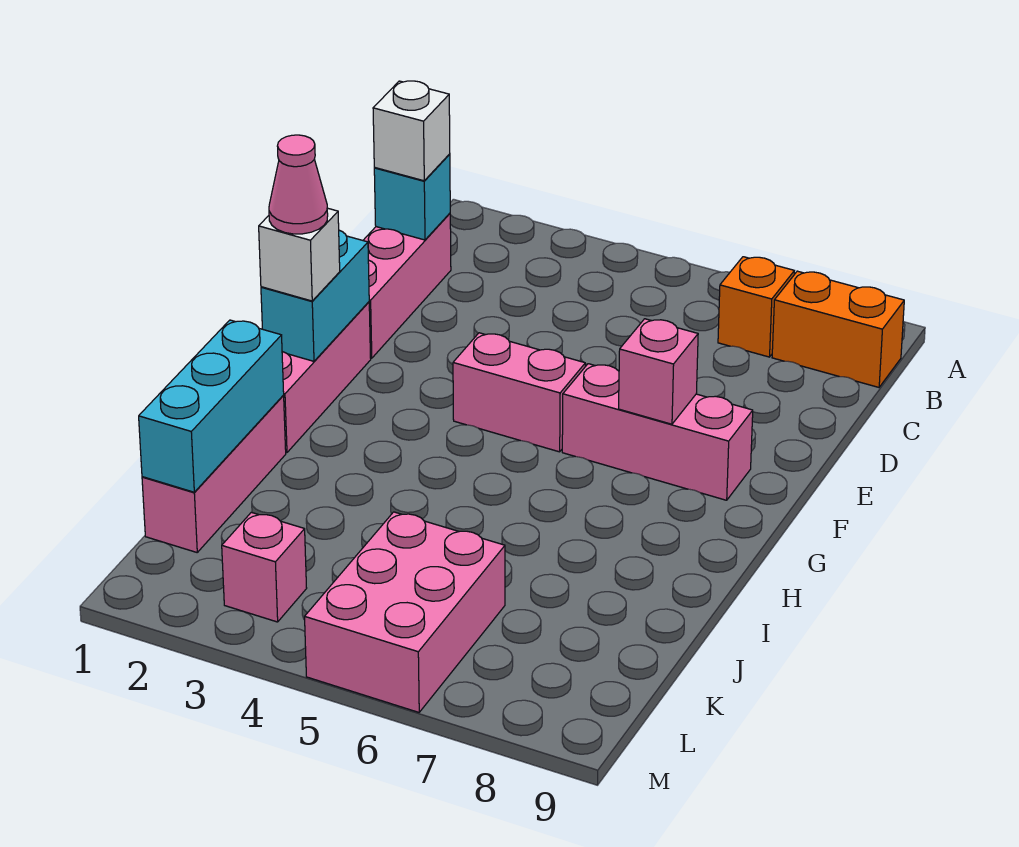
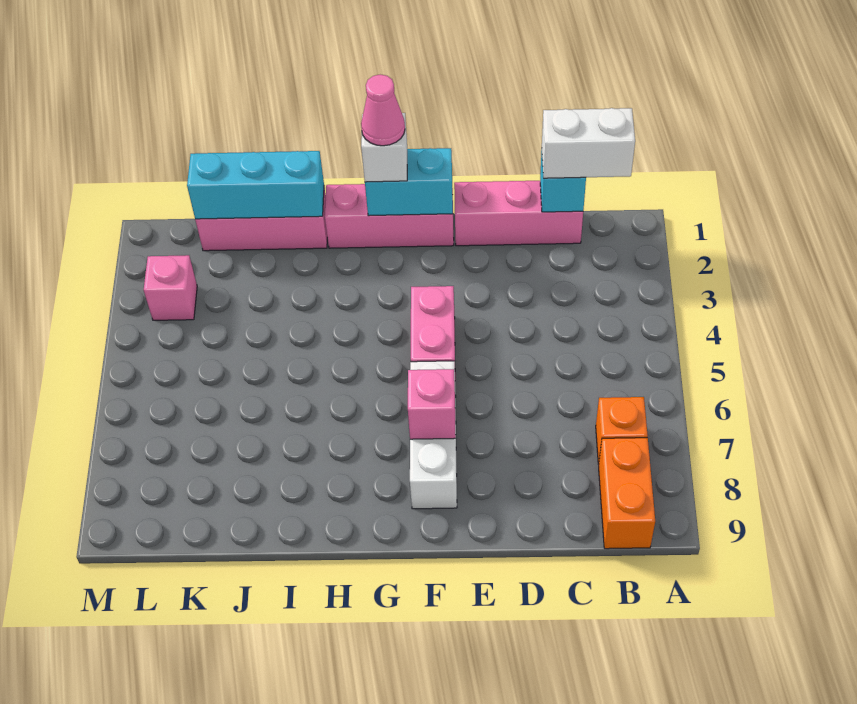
white 1x1 brick [373,81,450,181] -> white 1x2 brick [542,108,635,178]
pink 1x3 brick [562,364,753,500] -> white 1x3 brick [410,361,457,509]
pink 2x3 brick [305,512,505,712] -> none

